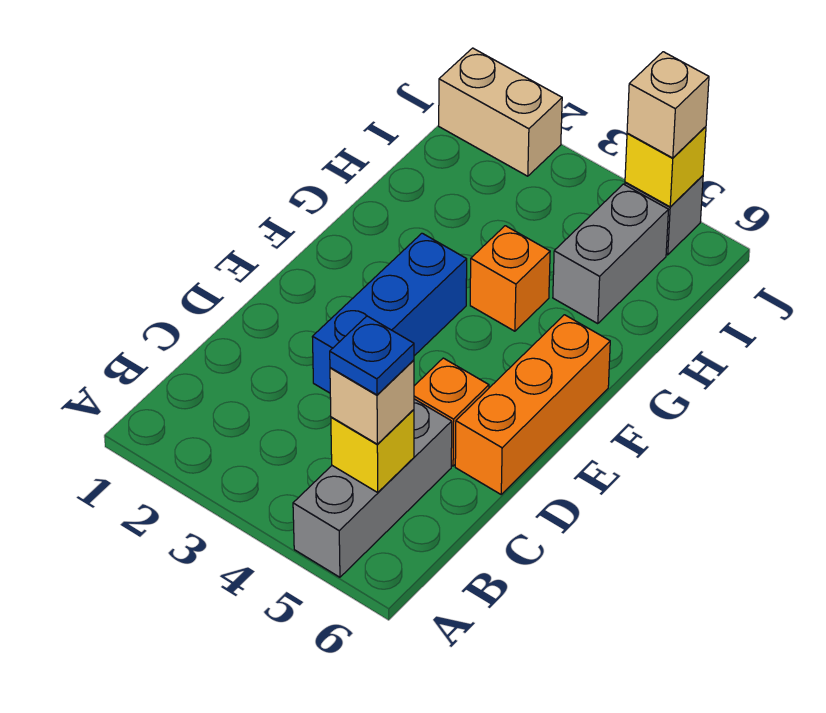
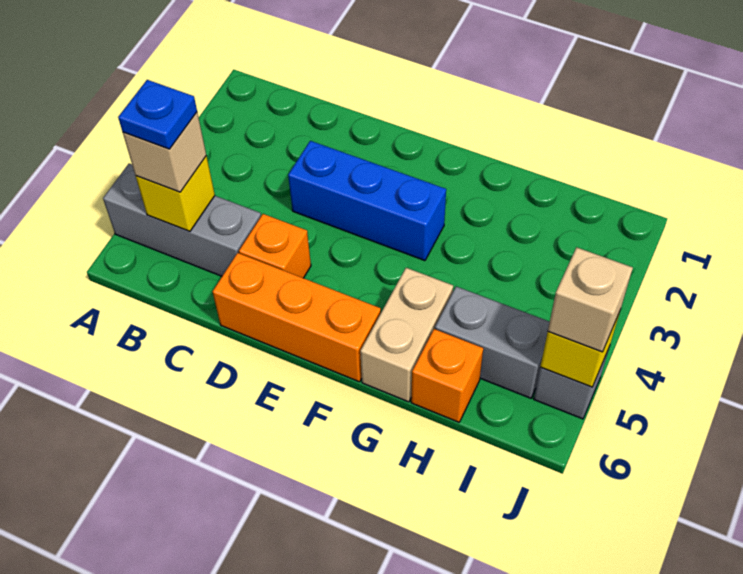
orange 1x1 brick [470,226,550,331] -> orange 1x1 brick moved to [411,329,483,422]
tan 1x2 brick [439,48,562,176] -> tan 1x2 brick moved to [360,268,453,402]

